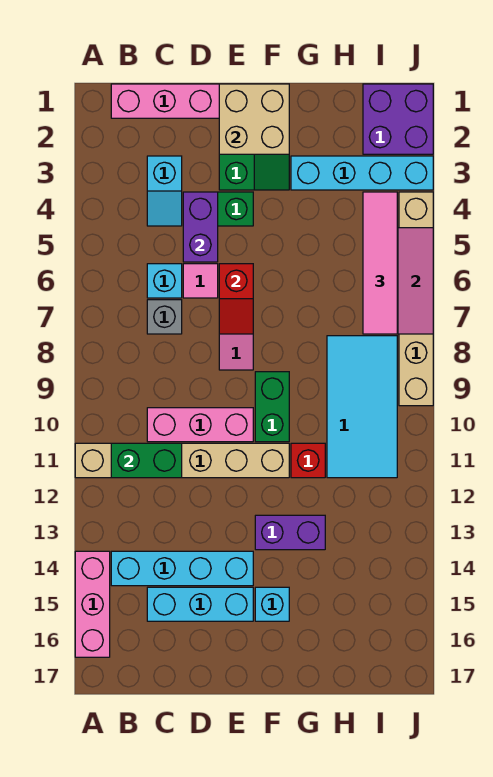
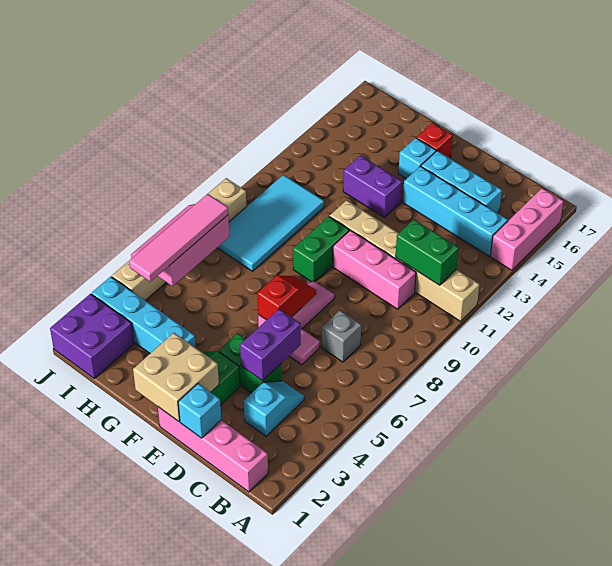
cyan 1x1 brick [147,264,182,298] -> cyan 1x1 brick moved to [178,383,221,438]
red 1x1 brick [291,443,325,478] -> red 1x1 brick moved to [416,123,453,158]

